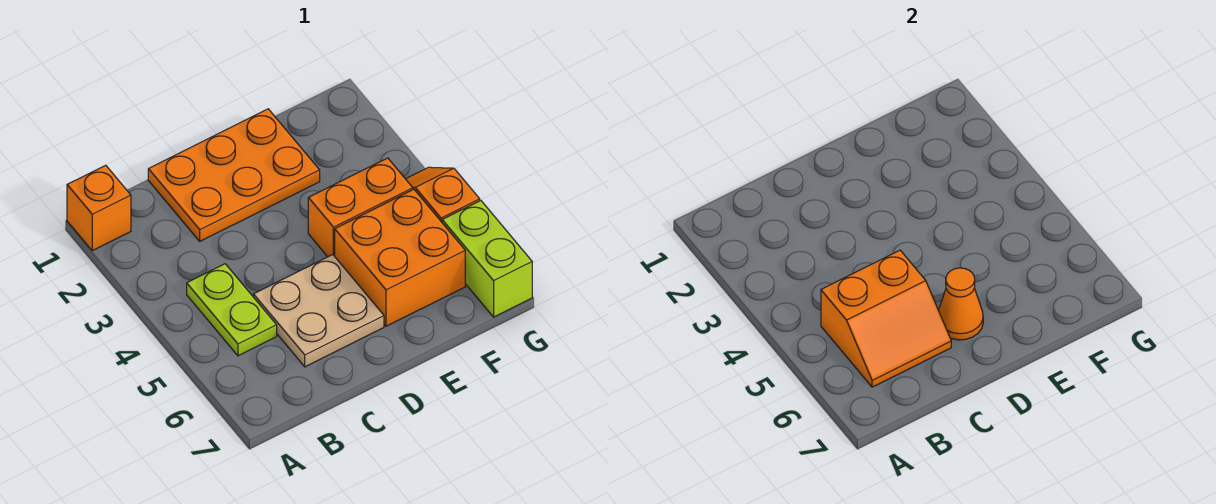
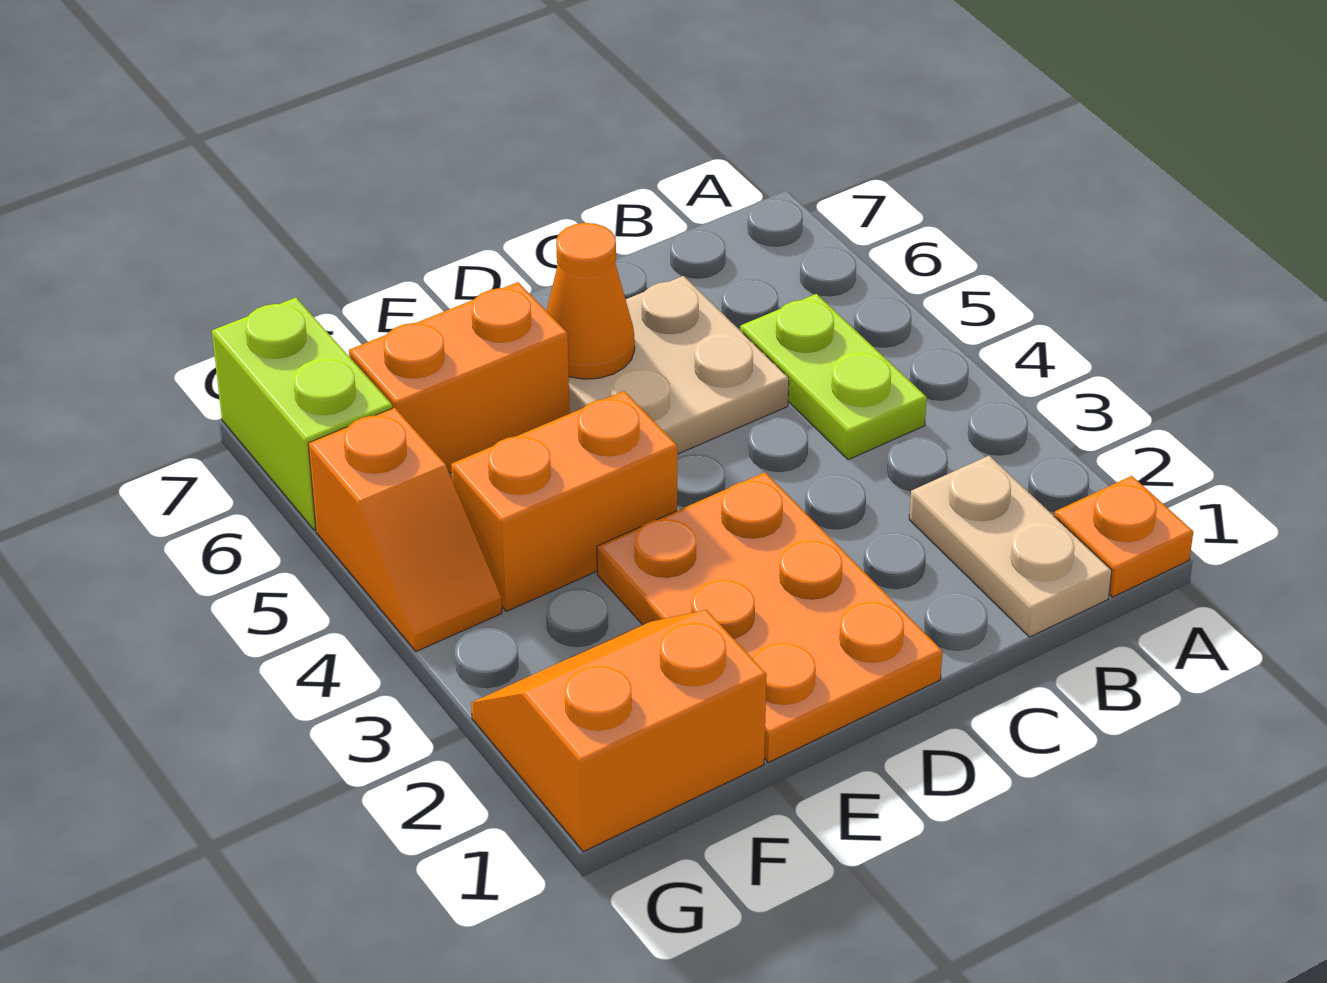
orange 1x1 brick [67,165,131,251] -> orange 1x1 plate [1054,476,1193,597]
none -> tan 1x2 plate [909,456,1112,637]
orange 2x2 slope [821,250,951,387] -> orange 2x2 slope moved to [471,610,767,852]
orange 2x3 plate [148,109,320,241] -> orange 2x3 plate turned to [597,472,943,763]
orange 2x2 brick [335,189,465,326] -> orange 1x2 brick [349,282,570,473]

